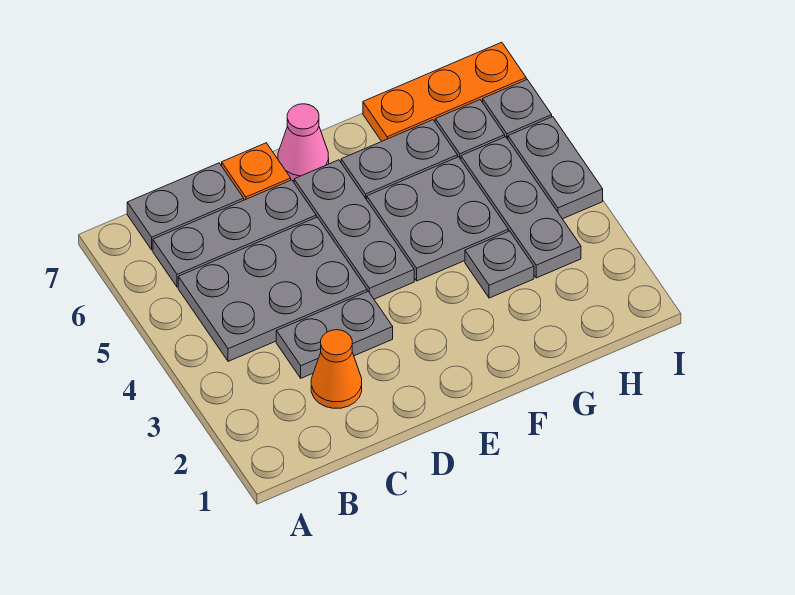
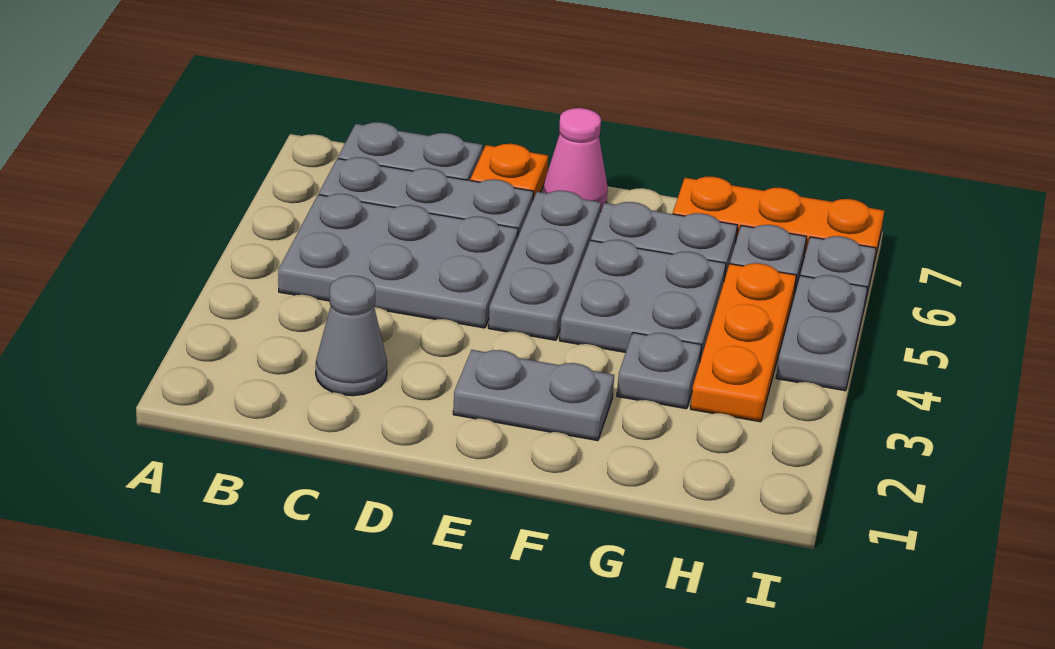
orange 1x1 cone [311,330,362,408] -> grey 1x1 cone [316,276,387,396]
grey 1x2 plate [276,291,393,378] -> grey 1x2 plate moved to [453,350,614,441]
grey 1x3 plate [461,137,581,278] -> orange 1x3 plate [691,263,796,422]

